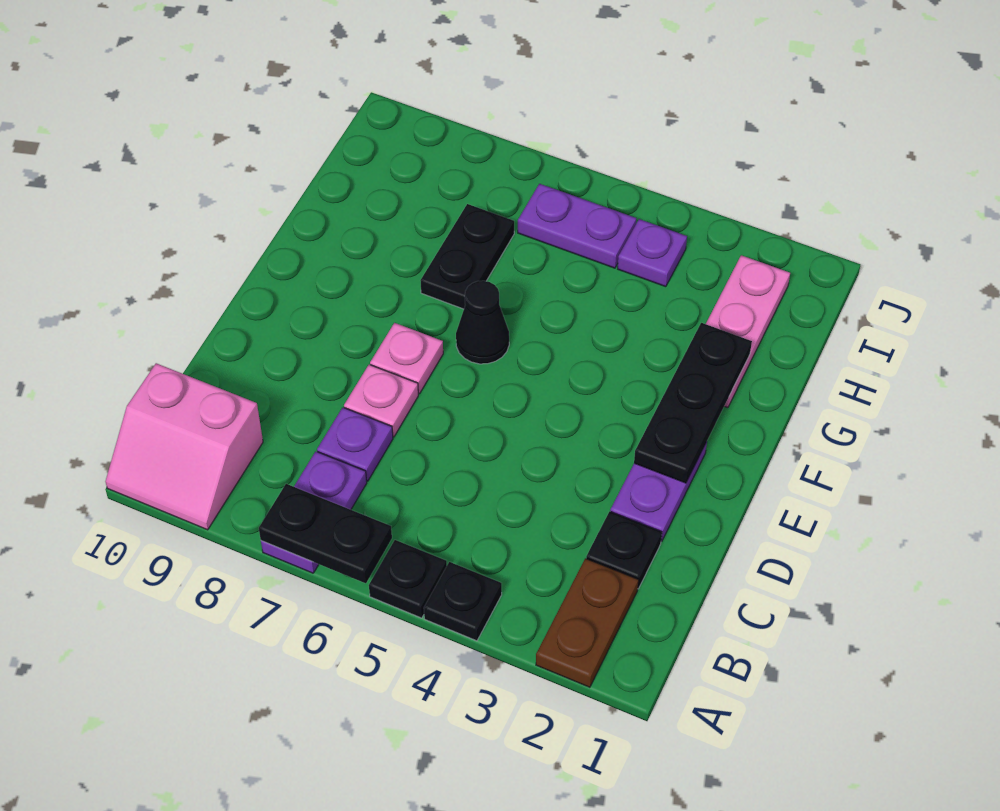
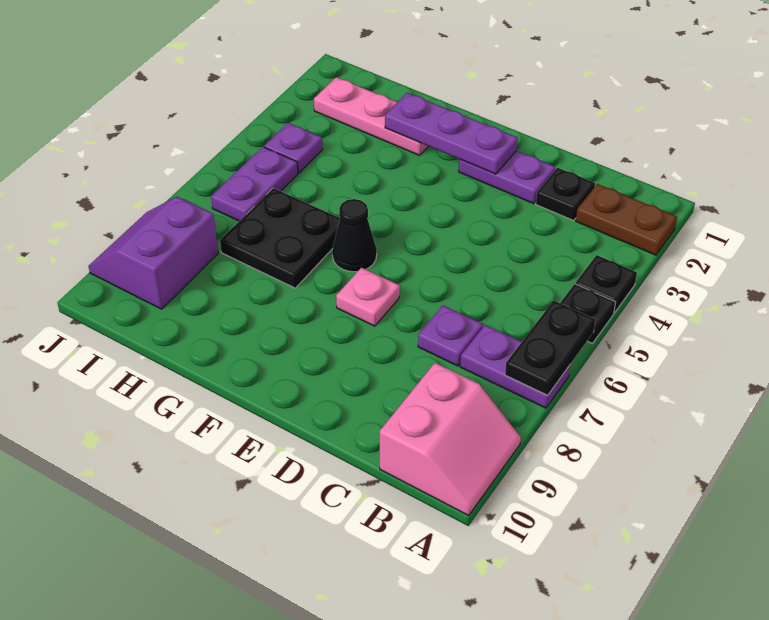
pink 1x1 plate [344,365,418,437] -> none
black 1x3 plate [634,323,752,483] -> purple 1x3 plate [385,93,518,174]
black 1x2 plate [420,204,514,309] -> black 2x2 plate [220,188,340,288]
none -> purple 2x2 slope [88,197,218,309]

